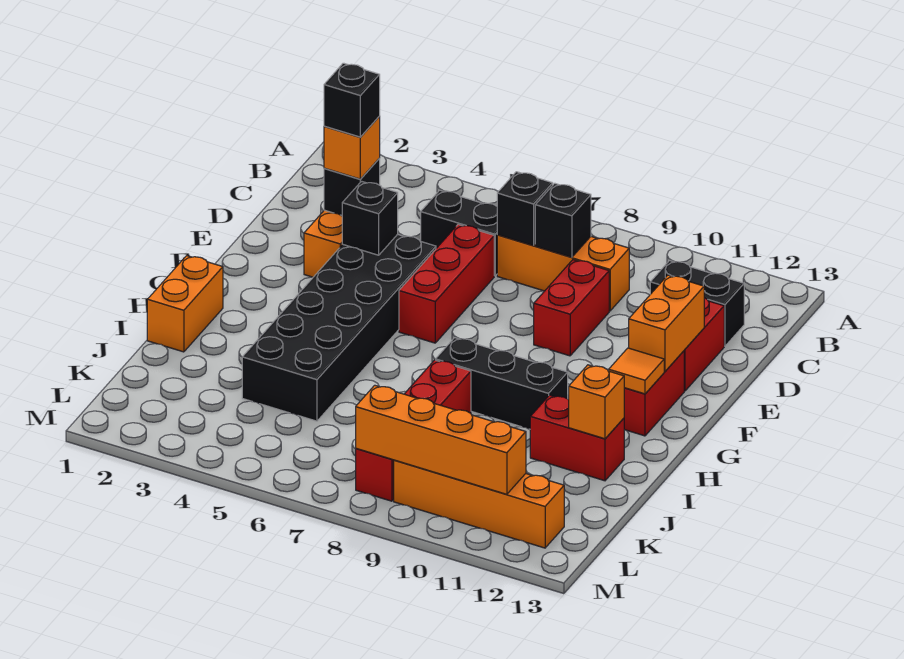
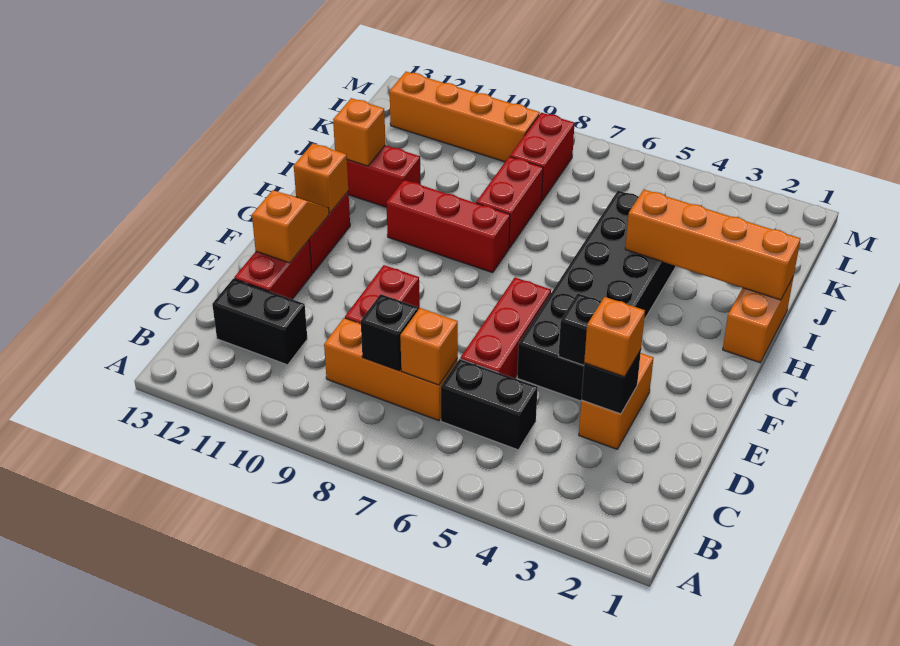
black 1x1 brick [497,172,553,246] -> orange 1x1 brick [400,308,458,385]
black 1x1 brick [324,63,380,137] -> none
orange 1x2 brick [629,275,704,371] -> orange 1x2 slope [252,190,329,263]
orange 1x1 tile [609,348,664,394] -> orange 1x1 brick [294,143,348,213]
black 1x3 brick [436,338,568,429] -> red 1x3 brick [386,180,510,273]
orange 1x4 brick [356,385,526,494] -> orange 1x4 brick moved to [625,189,801,300]

